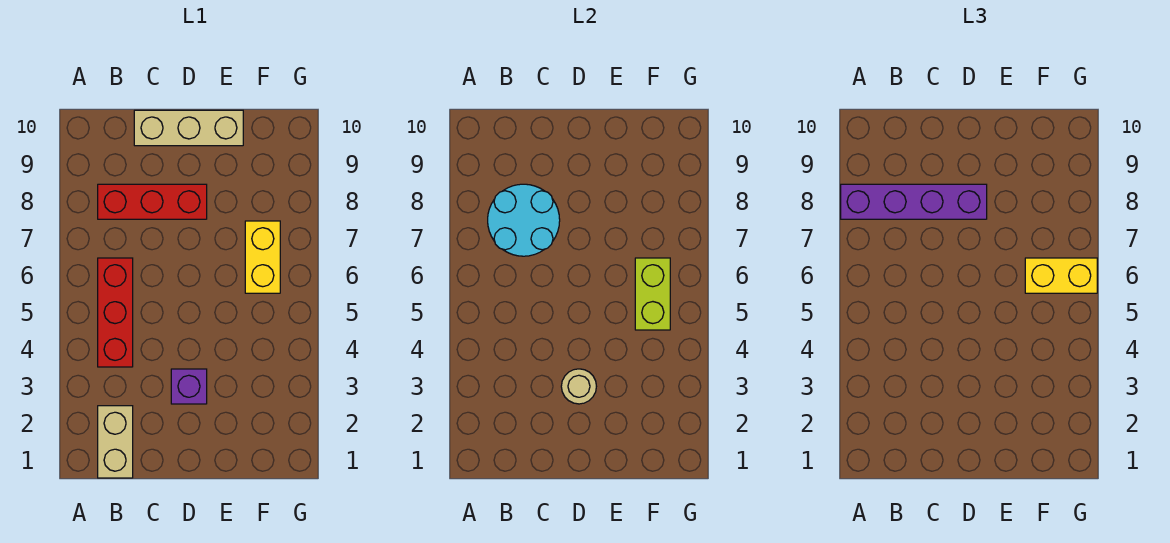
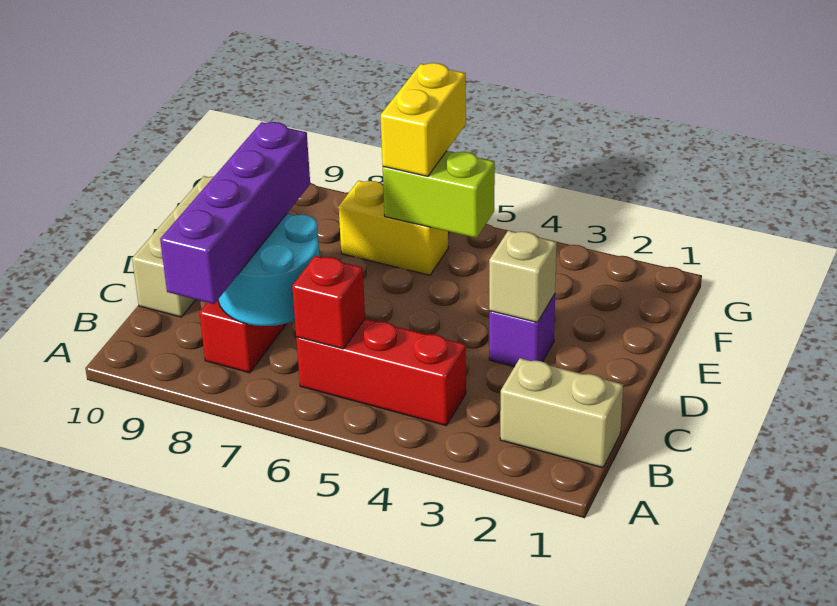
none -> red 1x1 brick [292,256,365,349]
tan 1x1 round brick [561,369,596,404] -> tan 1x1 brick [489,231,557,323]

